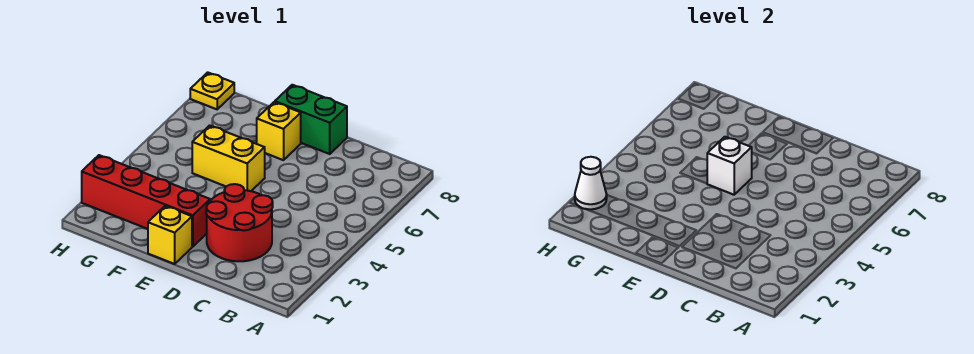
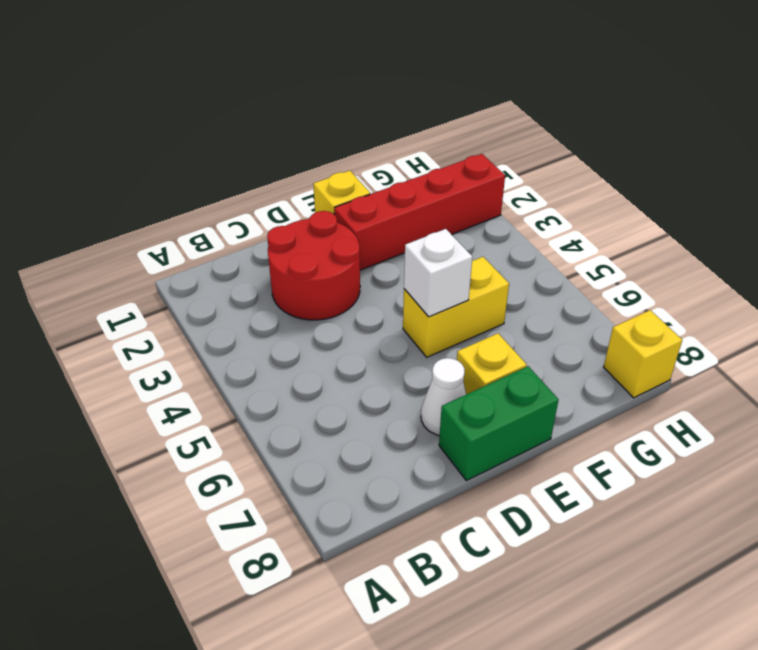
white 1x1 cone [575,157,607,209] -> white 1x1 cone moved to [421,358,466,436]
yellow 1x1 plate [190,72,234,109] -> yellow 1x1 brick [604,310,682,398]

